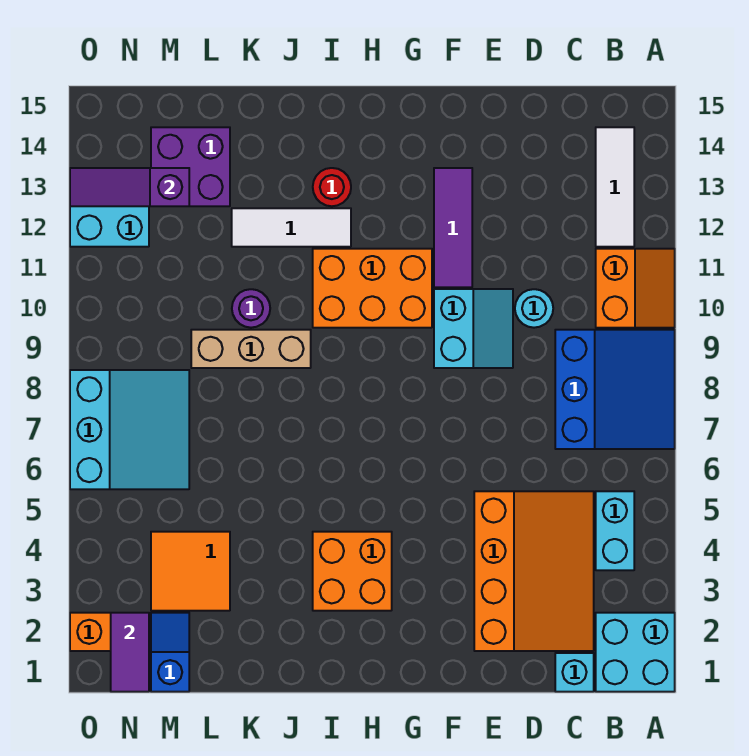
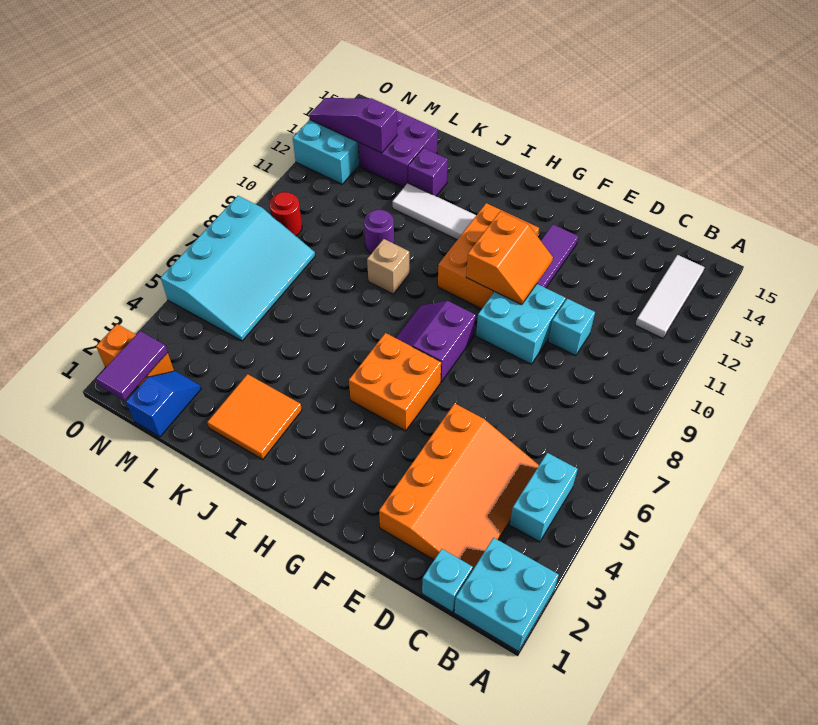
blue 3x3 slope [555,330,675,449] -> none
orange 2x2 slope [596,249,675,328] -> orange 2x2 slope moved to [466,211,553,305]
cyan 1x1 round brick [515,289,553,328] -> cyan 1x1 brick [548,299,595,356]
cyan 2x2 slope [434,289,513,368] -> cyan 2x2 brick [476,284,566,364]
none -> purple 2x2 slope [396,301,476,382]
orange 2x3 brick [313,249,432,328] -> orange 2x3 brick turned to [438,203,539,309]
orange 2x2 brick [313,532,392,611] -> orange 2x2 brick moved to [349,333,441,431]
red 1x1 round brick [313,168,351,206] -> red 1x1 round brick moved to [270,192,302,236]
tan 1x3 brick [191,330,311,368] -> tan 1x1 brick [367,239,409,294]
none -> purple 1x1 brick [408,148,448,196]
orange 2x2 tile [151,532,230,611] -> orange 2x2 tile moved to [207,374,302,460]
cyan 3x3 slope [70,370,189,489] -> cyan 3x4 slope [161,196,315,341]

